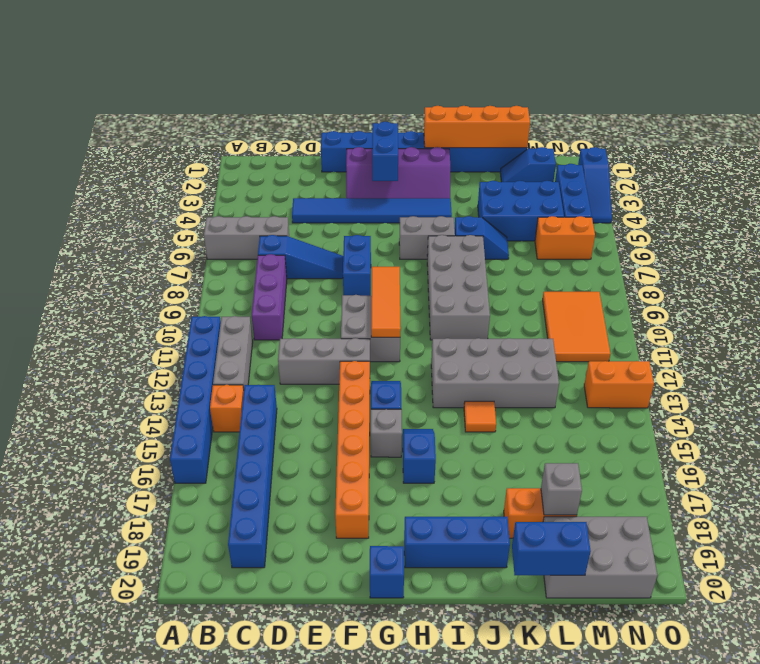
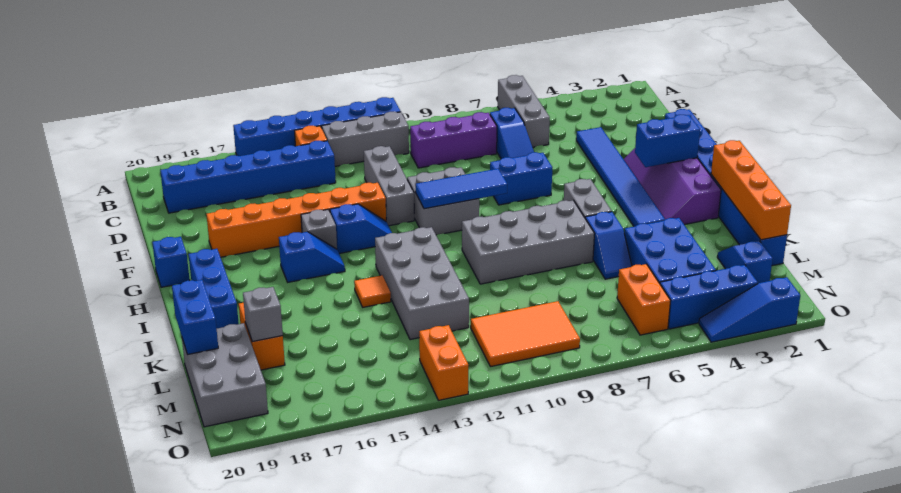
orange 1x3 tile [371,266,401,337] -> blue 1x3 tile [416,169,507,209]

